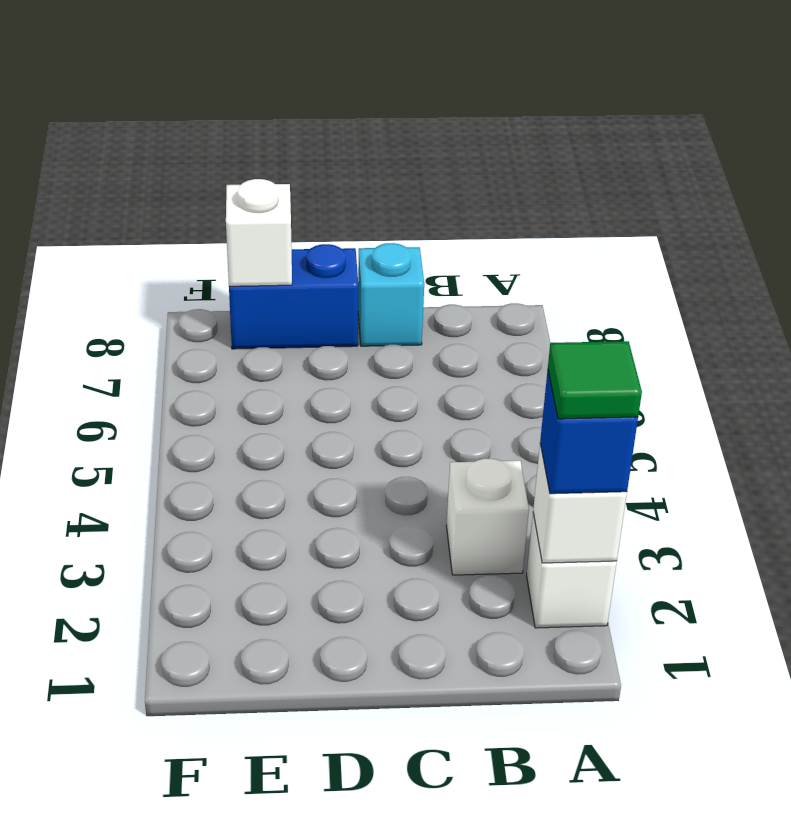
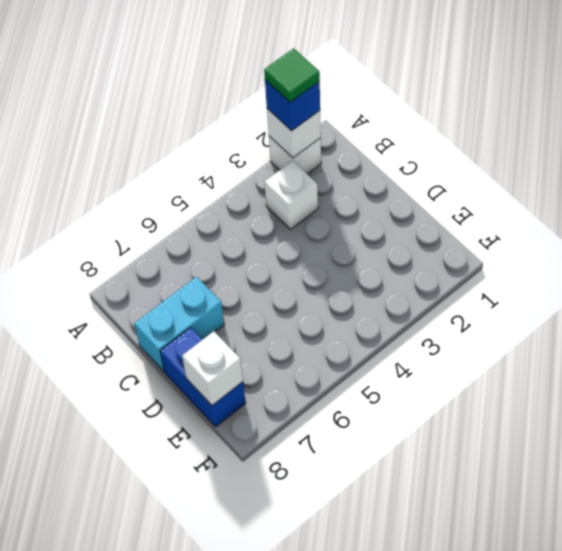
cyan 1x1 brick [358,243,424,346] -> cyan 1x2 brick [134,277,224,371]

